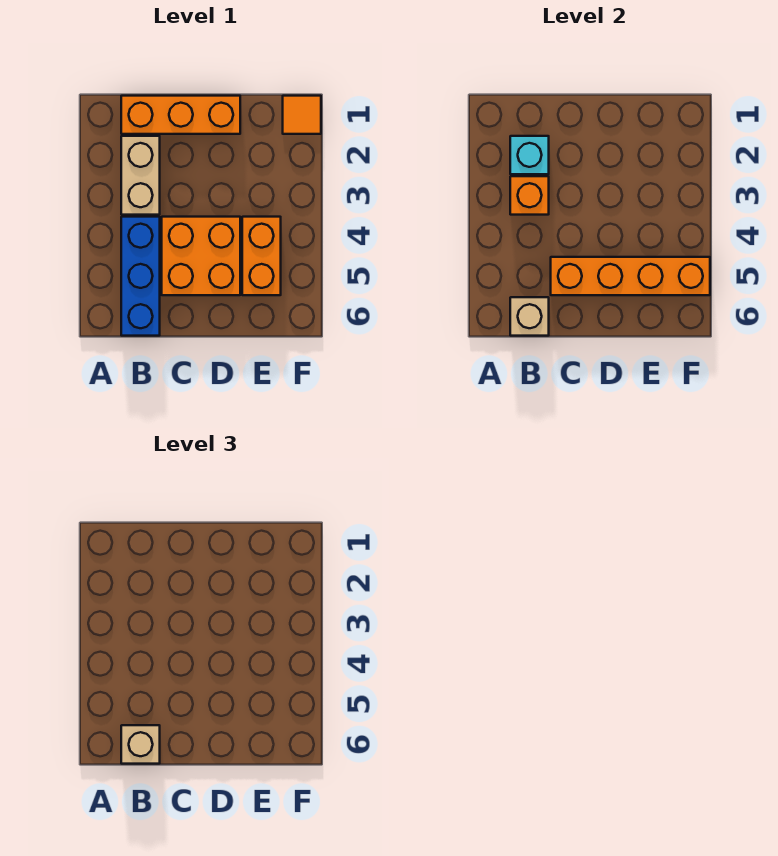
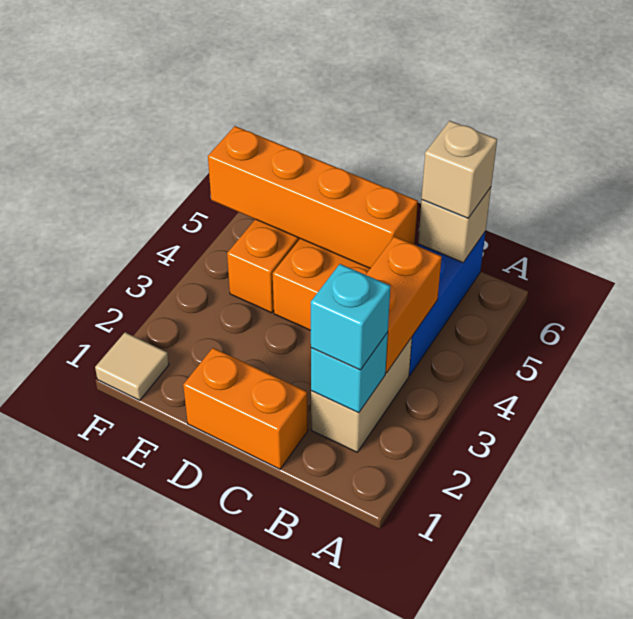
orange 1x3 brick [121,96,240,134] -> orange 1x2 brick [183,348,308,469]
none -> cyan 1x1 brick [311,264,390,370]
orange 1x1 brick [510,176,549,215] -> orange 1x2 brick [366,237,442,373]
orange 1x1 tile [283,96,321,134] -> tan 1x1 tile [95,332,169,400]

